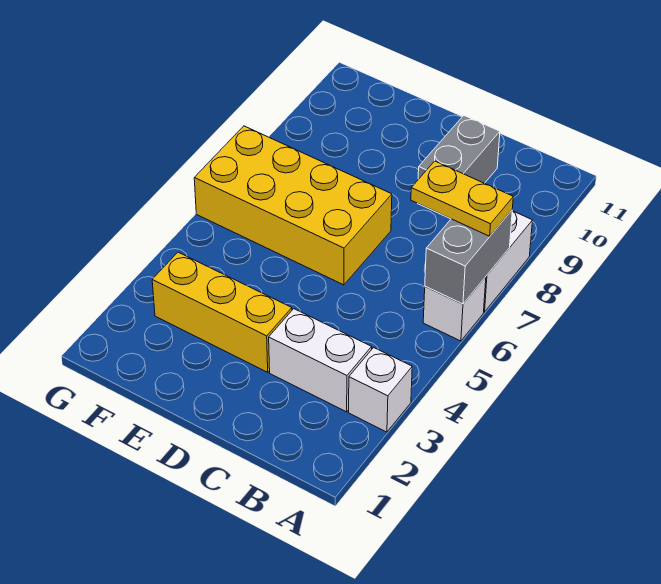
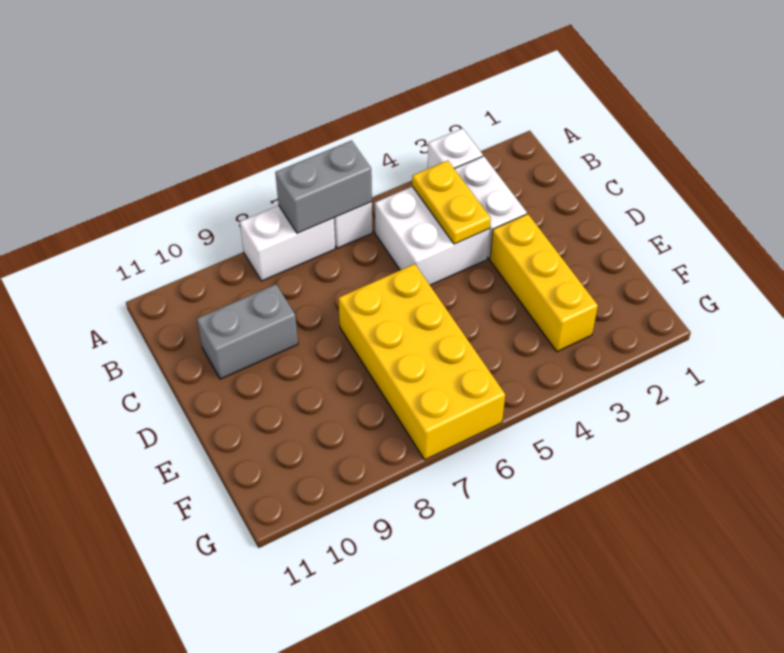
yellow 1x2 plate [411,161,513,236] -> yellow 1x2 plate moved to [412,161,491,244]
none -> white 2x2 brick [375,187,490,285]

